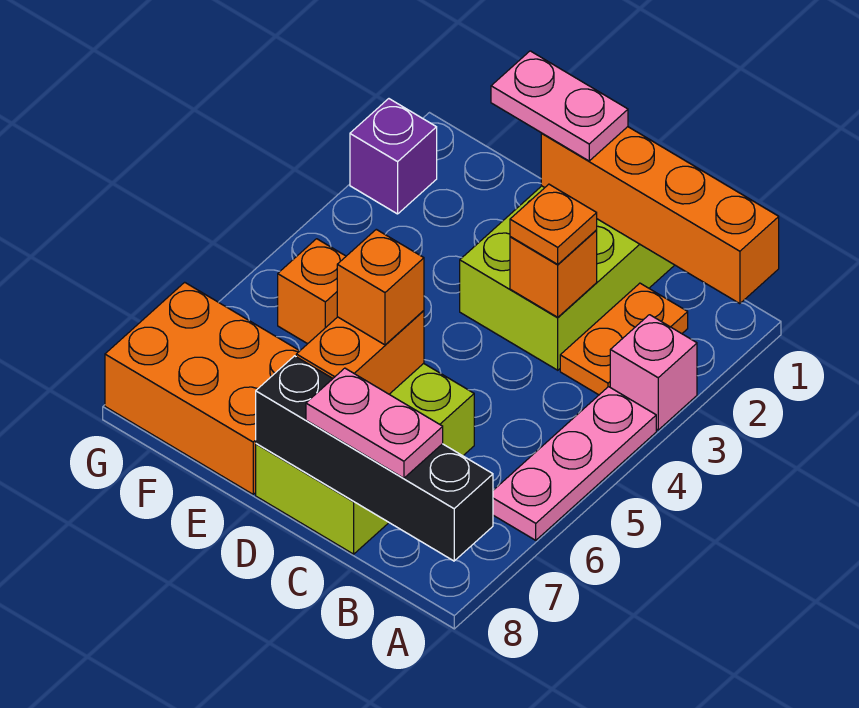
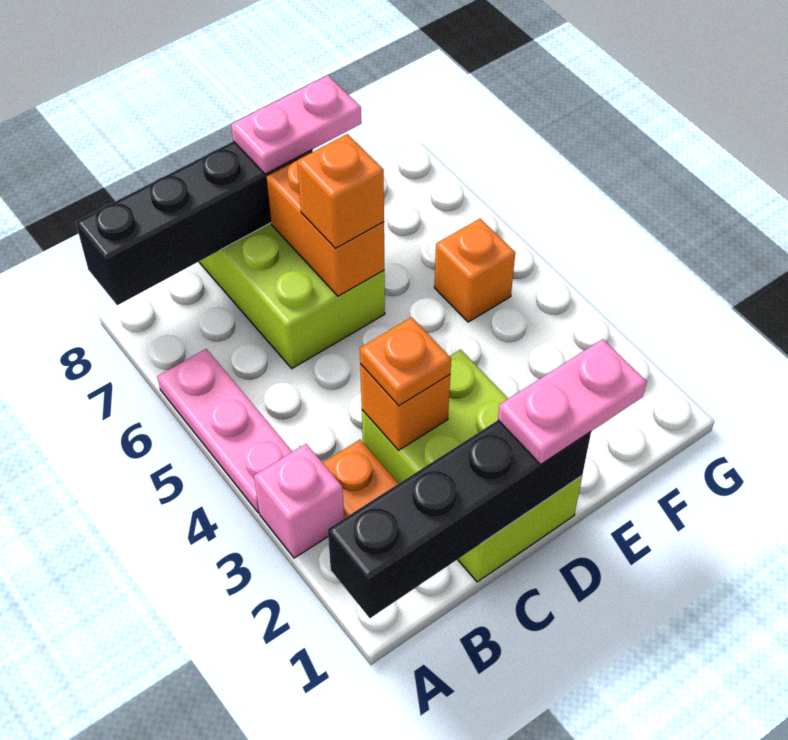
orange 1x4 brick [541,127,779,304] -> black 1x4 brick [328,420,591,618]
pink 1x2 plate [306,368,443,478] -> pink 1x2 plate moved to [231,75,361,174]
orange 2x3 brick [105,282,300,494] -> none
purple 1x1 brick [350,99,437,214] -> none

